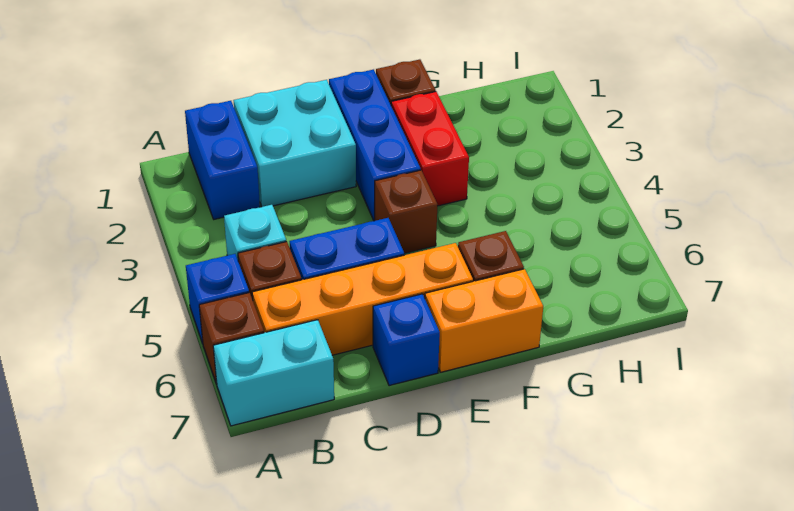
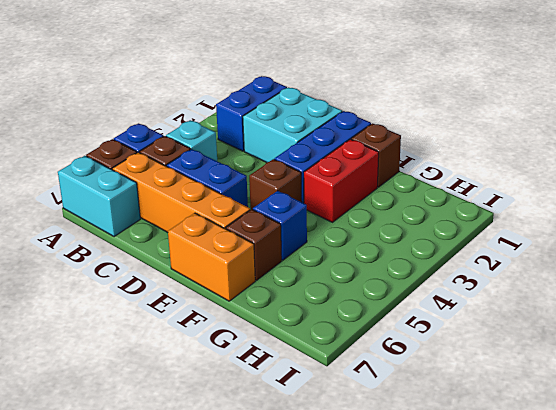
blue 1x1 brick [373,294,440,386] -> blue 1x1 brick moved to [253,191,307,260]

